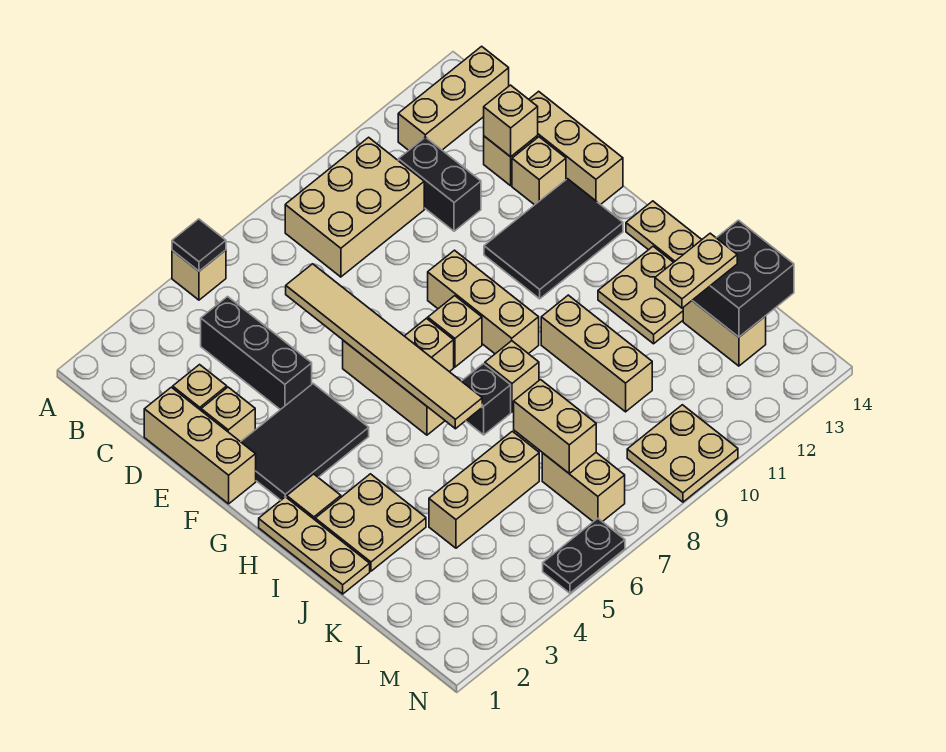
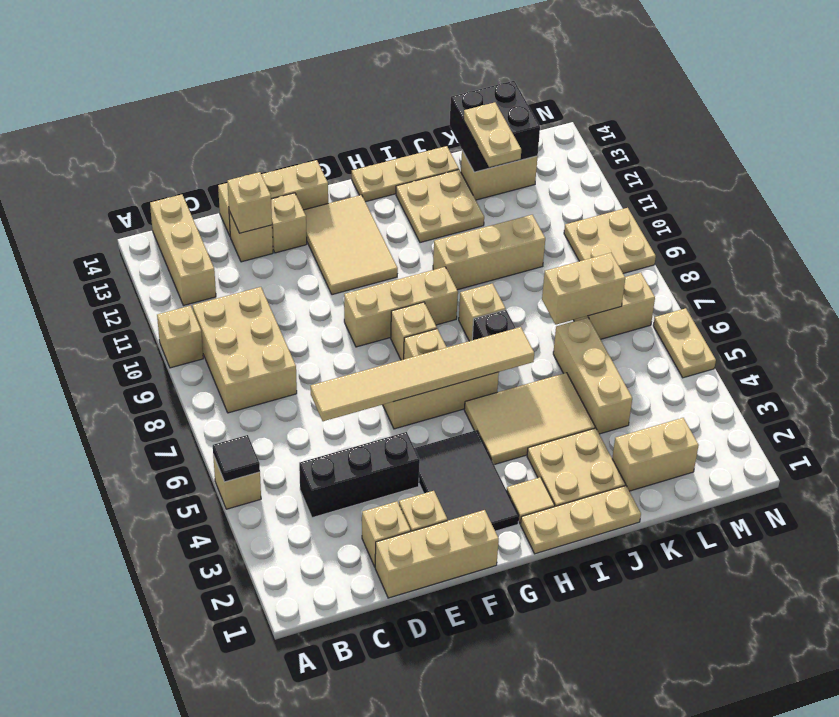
none -> tan 1x1 brick [157,306,203,368]
black 1x2 brick [398,137,481,231] -> none
black 2x3 tile [484,179,623,299] -> tan 2x3 tile [303,195,398,295]
none -> tan 2x3 tile [464,373,595,465]
none -> tan 1x2 brick [612,418,699,491]
black 1x2 plate [543,518,625,593] -> tan 1x2 plate [653,308,716,378]

